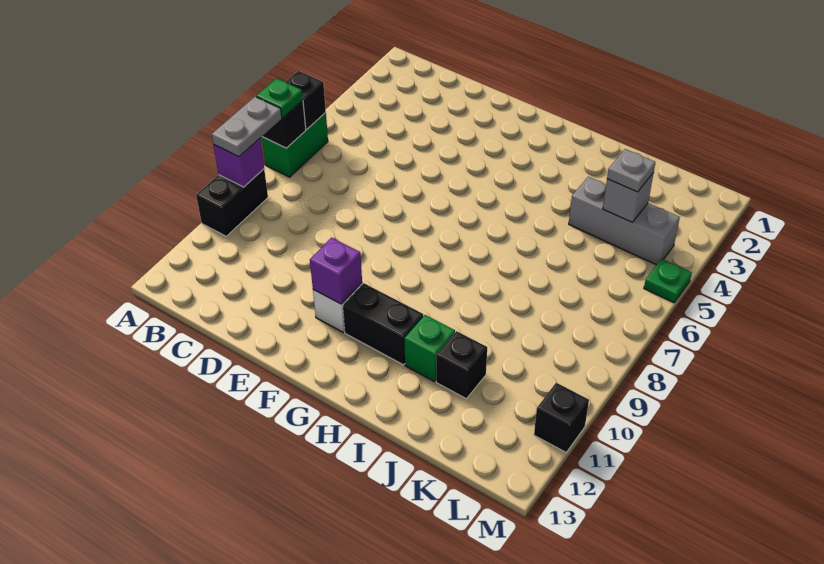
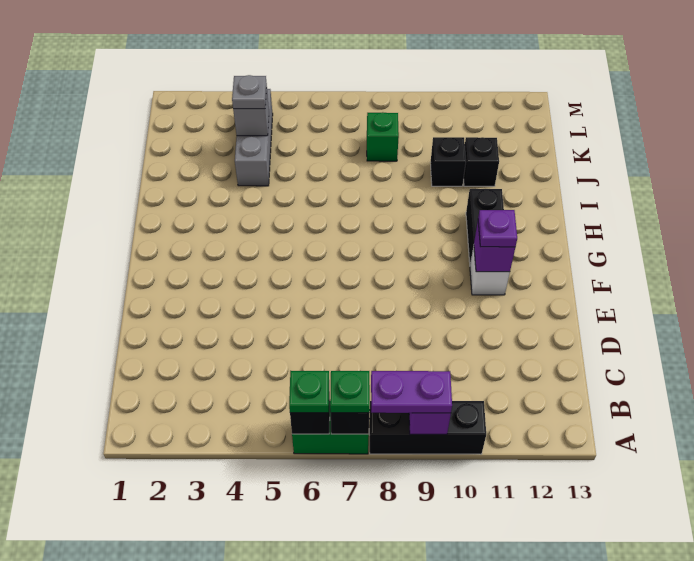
grey 1x2 plate [212,97,282,157] -> purple 1x2 plate [371,371,452,413]
black 1x2 brick [196,169,268,236] -> black 1x3 brick [369,401,486,454]
none -> purple 1x1 plate [478,210,517,247]
green 1x1 brick [404,315,455,382] -> green 1x1 brick moved to [367,112,399,161]
green 1x1 plate [644,259,692,303] -> green 1x1 plate moved to [289,371,329,413]
black 1x1 brick [534,383,589,452] -> black 1x1 brick moved to [431,137,466,186]

